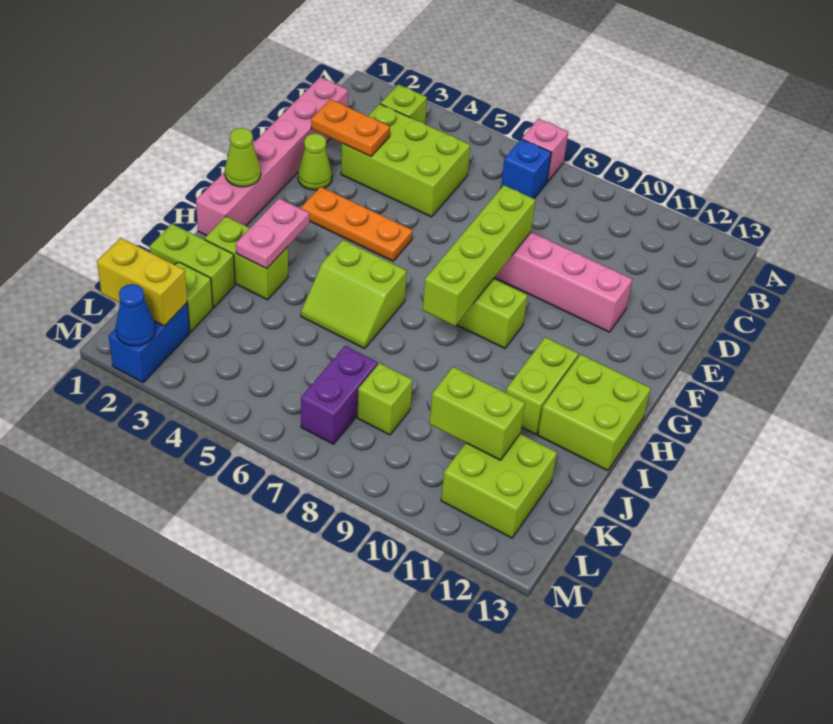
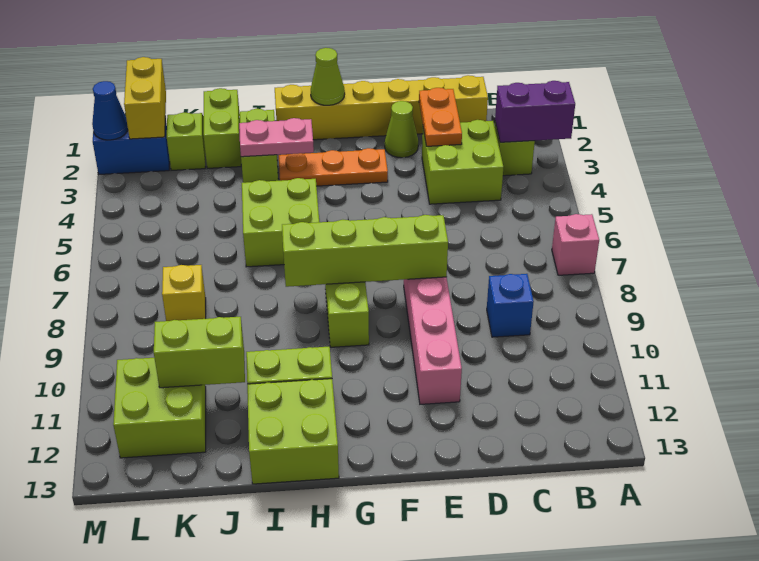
blue 1x1 brick [501,139,551,199] -> blue 1x1 brick moved to [487,274,534,337]
pink 1x6 brick [196,77,348,236] -> yellow 1x6 brick [275,75,488,140]
lime 2x3 brick [341,104,470,217] -> lime 2x2 brick [422,120,503,204]
orange 1x3 plate [301,187,412,261] -> orange 1x3 plate turned to [279,148,388,186]
lime 2x2 slope [301,240,407,349] -> lime 2x2 brick [242,178,319,267]
purple 1x2 brick [301,346,378,444] -> purple 1x2 brick moved to [495,81,575,142]
lime 1x1 brick [357,363,413,435] -> yellow 1x1 brick [162,265,206,321]
lime 1x2 brick [429,367,525,460] -> lime 1x2 brick turned to [154,317,245,388]

